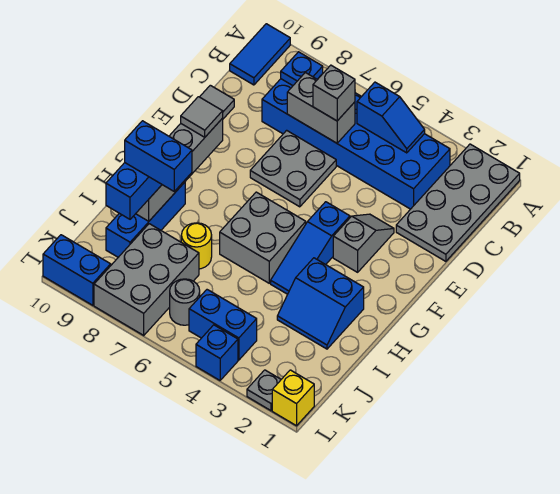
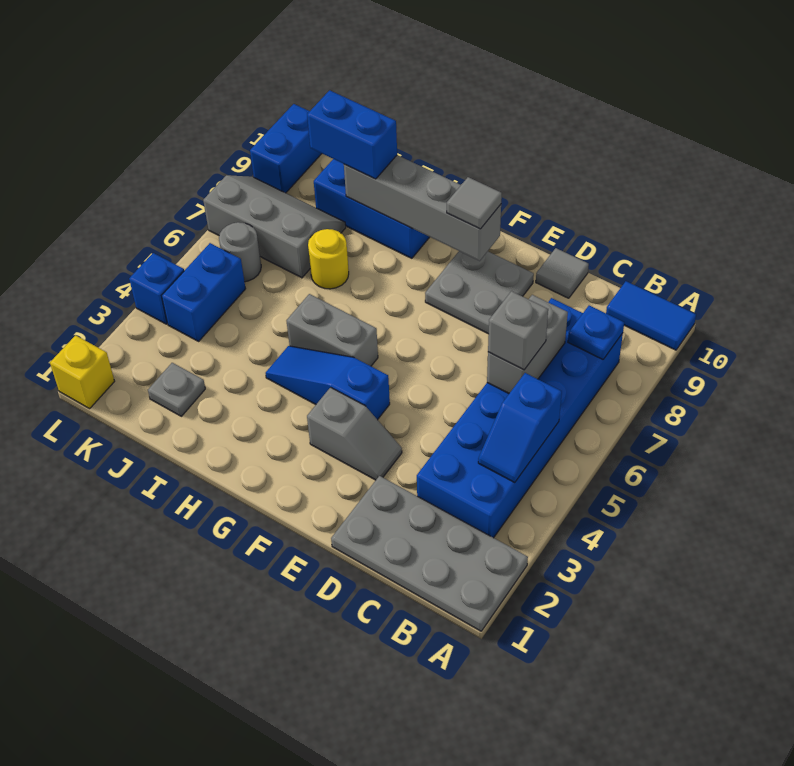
grey 2x2 plate [250,130,336,207] -> grey 2x2 plate moved to [425,251,534,334]
grey 2x2 brick [220,192,306,283] -> grey 1x2 brick [287,294,378,366]
blue 2x2 slope [277,258,364,349] -> none
blue 1x2 brick [125,121,192,191] -> none
grey 2x3 brick [94,224,199,335] -> grey 2x3 slope [203,175,346,278]
grey 1x1 plate [247,370,281,411] -> grey 1x1 plate moved to [148,363,205,416]

